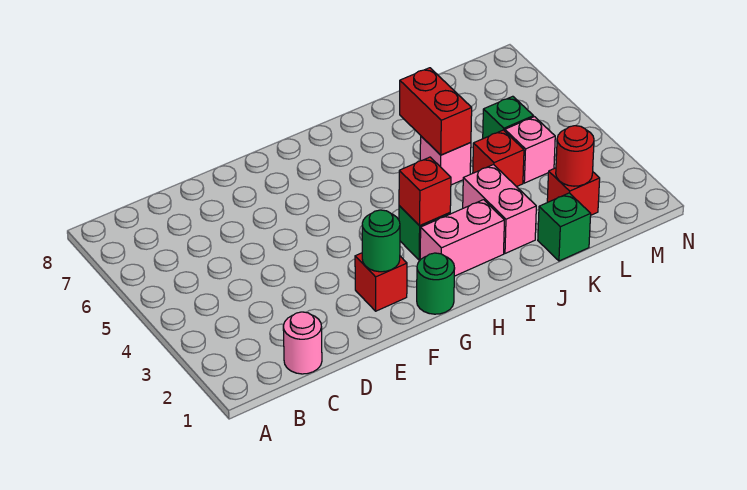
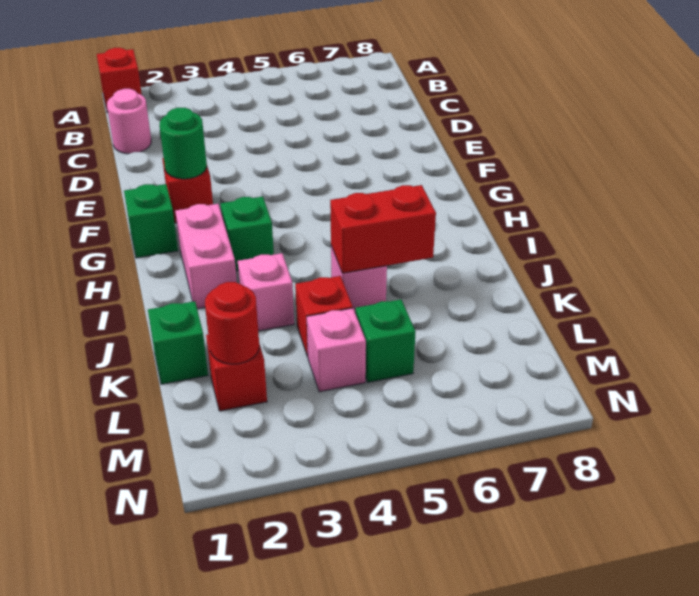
green 1x1 round brick [417,253,455,314] -> green 1x1 brick [124,184,178,258]
red 1x1 brick [399,157,451,226] -> red 1x1 brick moved to [97,48,142,112]
pink 1x2 brick [463,165,536,253] -> pink 1x1 brick [238,253,294,331]

